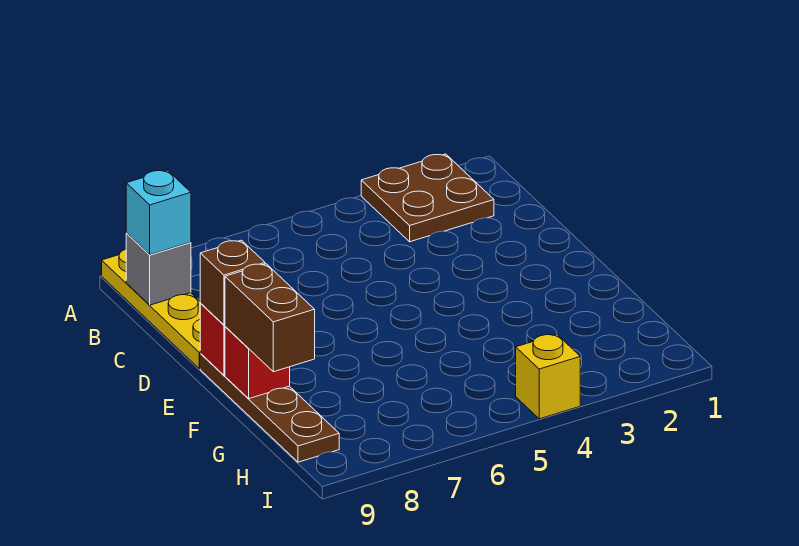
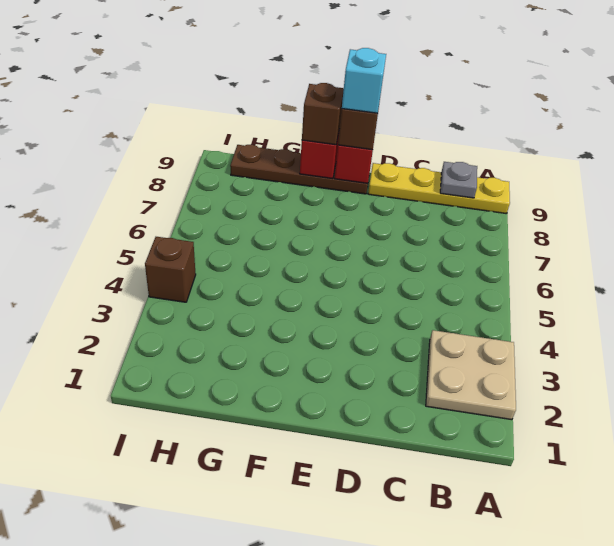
brown 2x2 plate [361,154,494,242] -> tan 2x2 plate [426,330,516,420]
grey 1x1 brick [126,233,191,305] -> grey 1x1 plate [440,162,477,198]
cyan 1x1 brick [126,170,191,255] -> cyan 1x1 brick moved to [342,48,386,113]
brown 1x2 brick [225,264,315,372] -> brown 1x1 brick [302,83,344,145]
yellow 1x1 brick [516,334,580,419] -> brown 1x1 brick [145,237,196,302]

